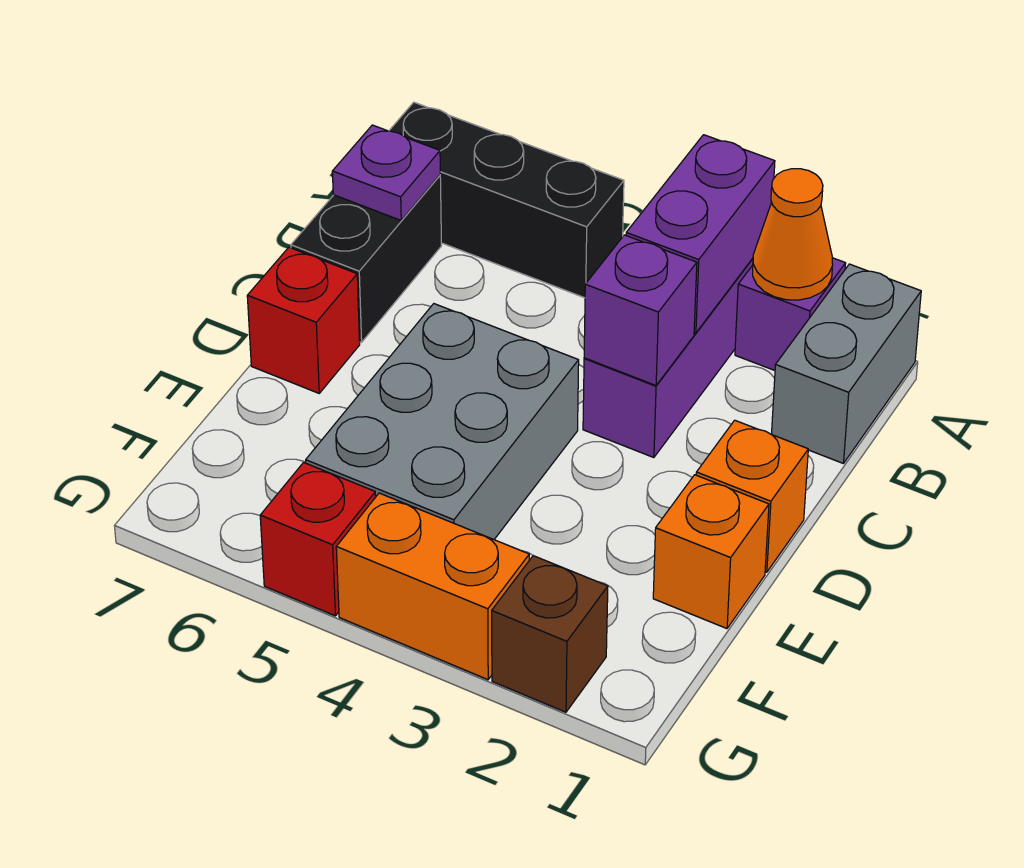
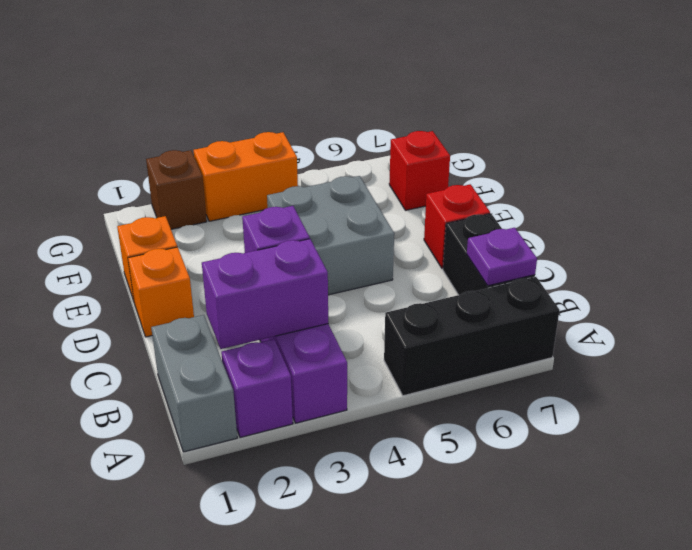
orange 1x1 cone [753,169,833,300] -> none
purple 1x2 brick [626,135,775,333] -> purple 1x2 brick turned to [202,239,328,349]
grey 2x3 brick [306,304,579,539] -> grey 2x2 brick [267,176,394,295]
red 1x1 brick [260,462,376,616] -> red 1x1 brick moved to [389,131,450,210]

